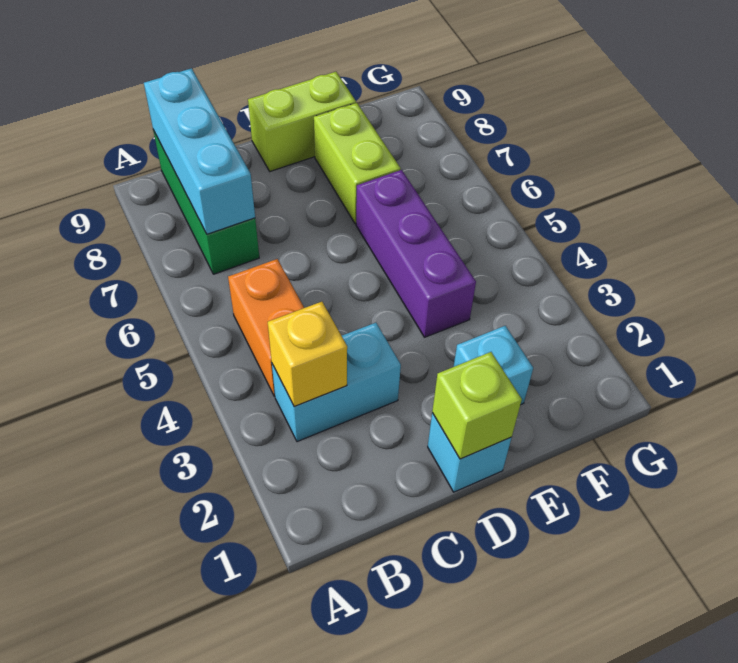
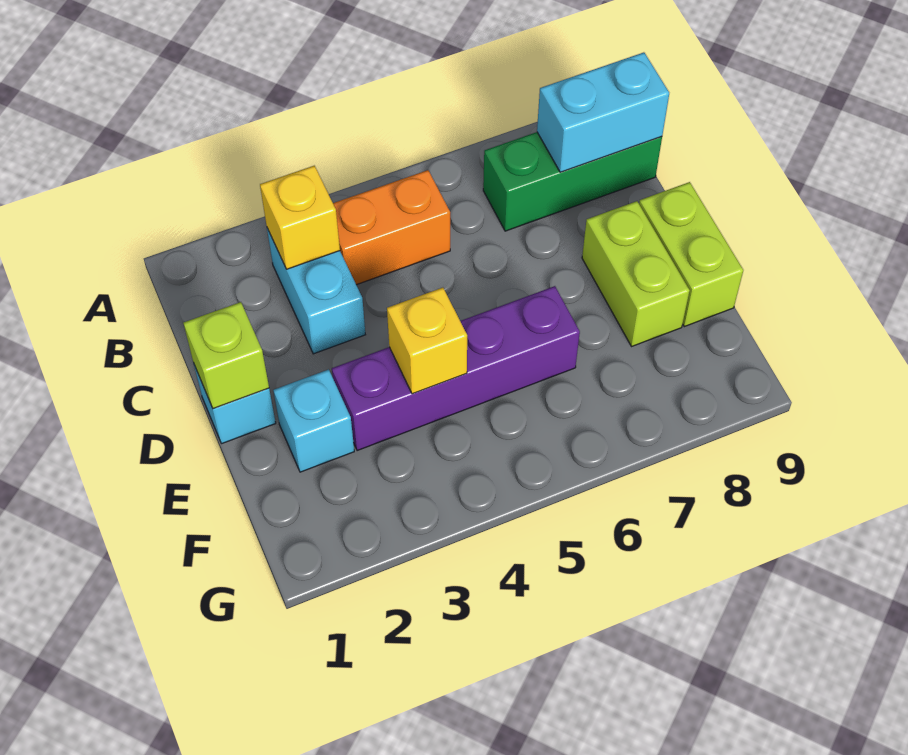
cyan 1x3 brick [144,68,255,234] -> cyan 1x2 brick [537,52,669,172]
purple 1x3 brick [356,170,476,337] -> purple 1x4 brick [332,286,580,451]
none -> yellow 1x1 brick [387,288,467,394]
lime 1x2 brick [314,103,401,224] -> lime 1x2 brick turned to [582,201,690,346]

